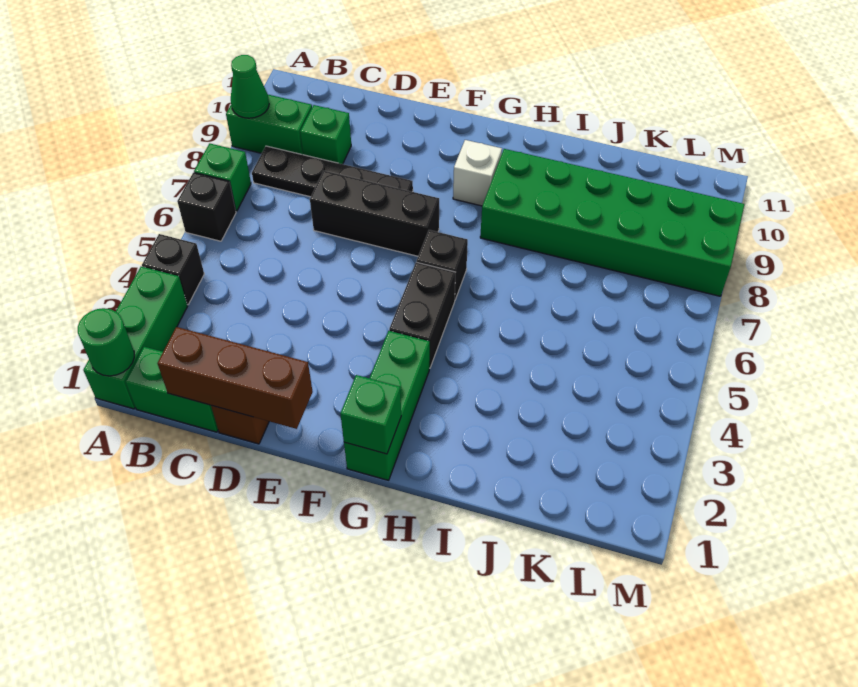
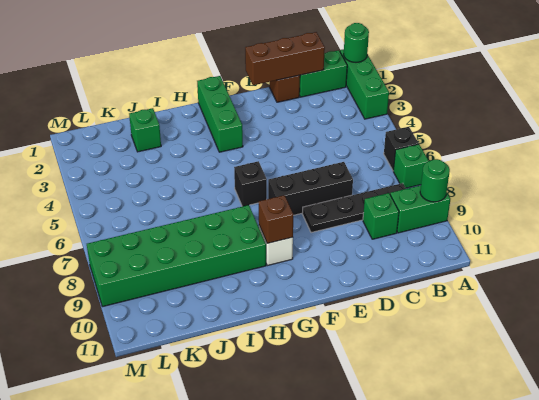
black 1x1 brick [142,234,204,305] -> none
green 1x1 cone [231,55,269,118] -> green 1x1 round brick [420,159,450,202]
green 1x1 brick [340,375,401,454] -> green 1x1 brick moved to [129,108,161,152]
black 1x2 brick [389,262,455,368] -> none
none -> brown 1x1 brick [259,195,293,243]

